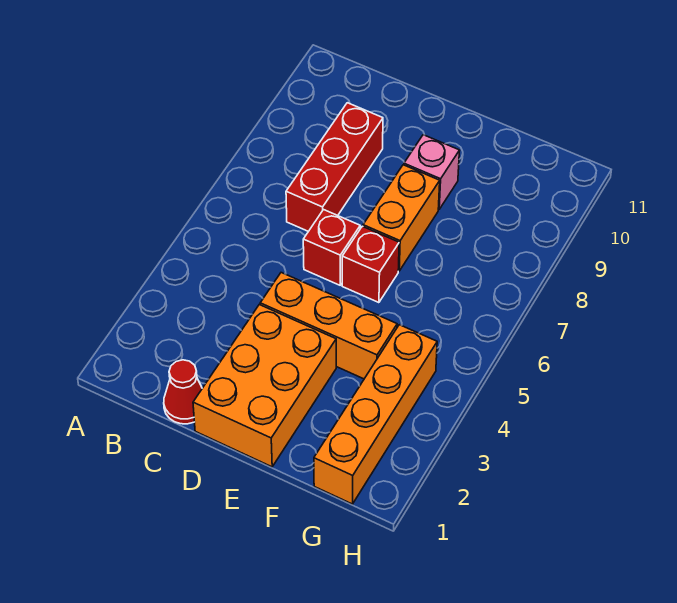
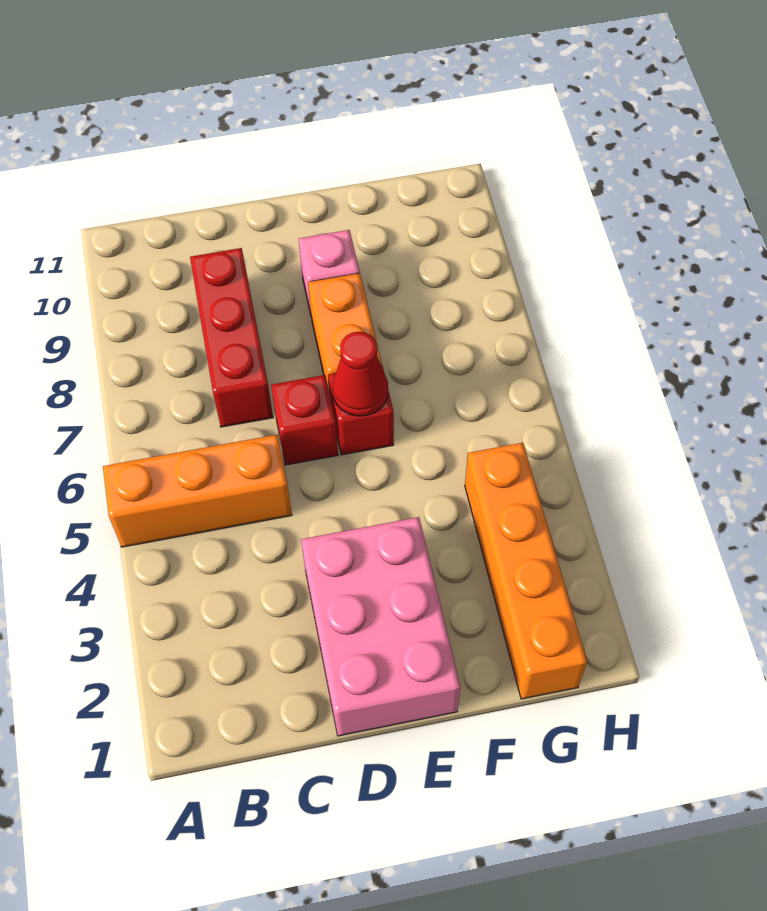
red 1x1 cone [164,360,202,424] -> red 1x1 cone moved to [333,332,388,416]
orange 2x3 brick [193,305,336,467] -> pink 2x3 brick [301,517,460,736]
orange 1x3 brick [260,273,397,379] -> orange 1x3 brick moved to [103,435,292,547]

